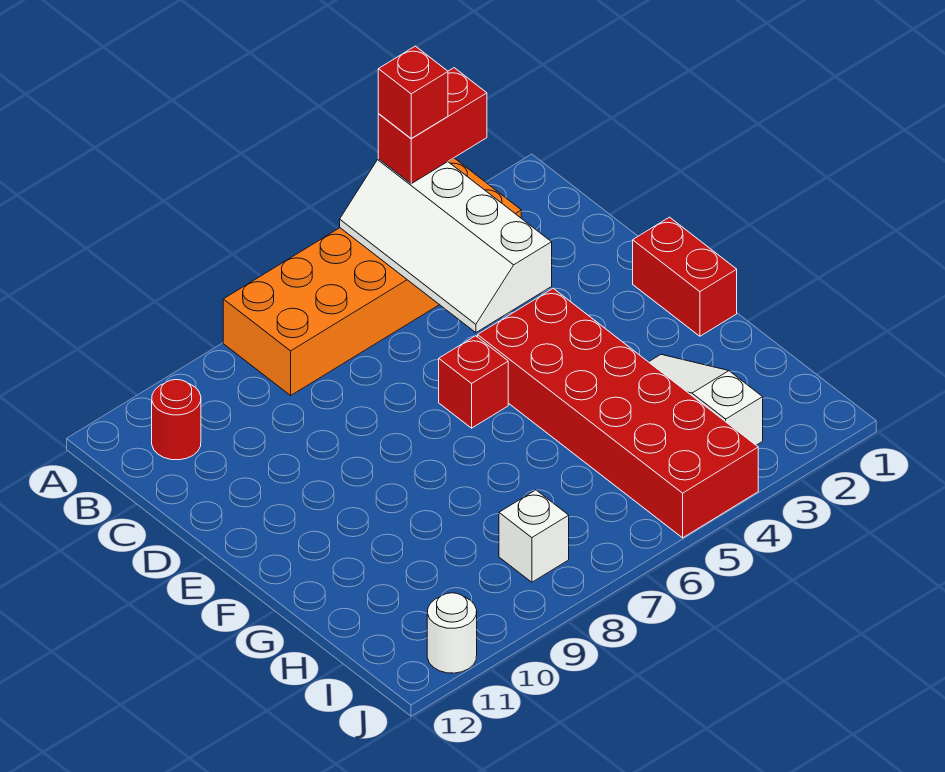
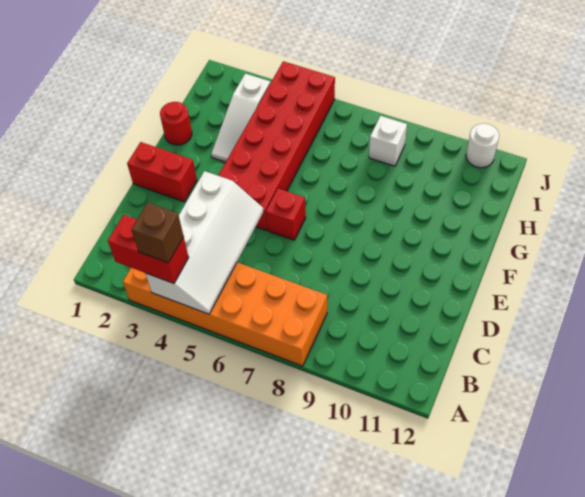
red 1x1 brick [378,46,448,138] -> brown 1x1 brick [131,203,183,263]
red 1x1 round brick [152,380,201,460] -> red 1x1 round brick moved to [160,102,192,145]
red 1x2 brick [633,217,737,336] -> red 1x2 brick turned to [127,142,197,202]

